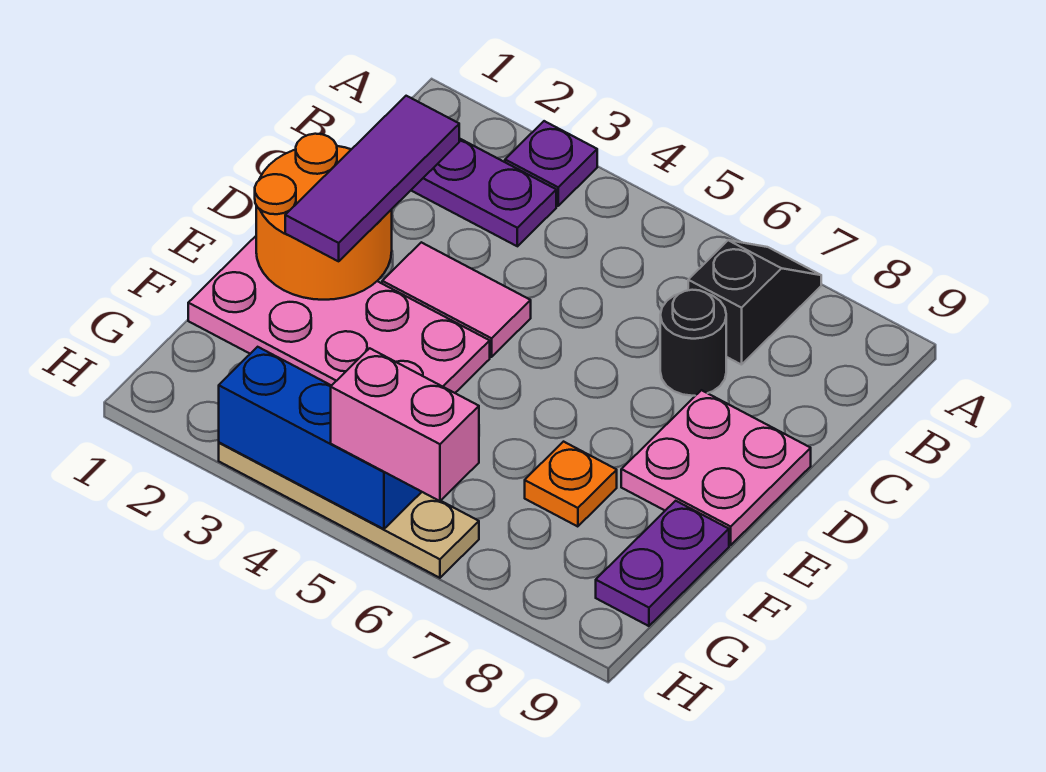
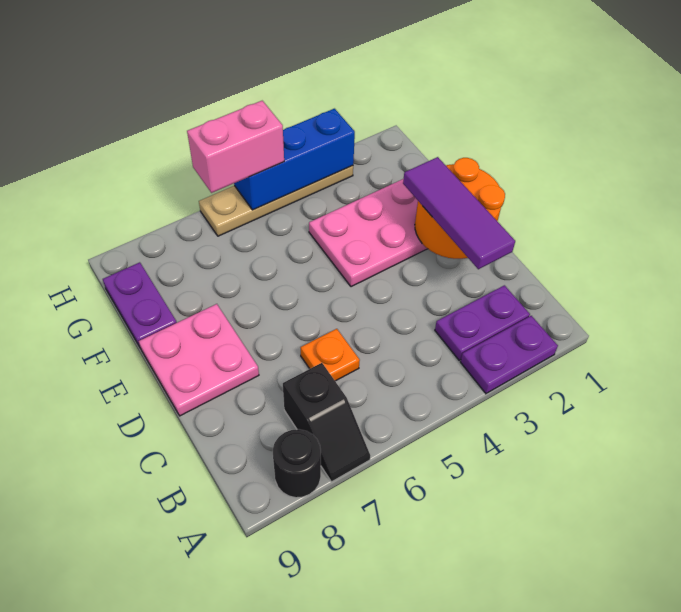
purple 1x1 plate [505,121,597,206] -> purple 1x2 plate [461,316,558,393]
black 1x1 round brick [660,290,726,396] -> black 1x1 round brick moved to [273,429,321,498]
pink 1x2 tile [382,242,531,357] -> none
orange 1x1 plate [525,442,617,527] -> orange 1x1 plate moved to [301,329,360,381]

